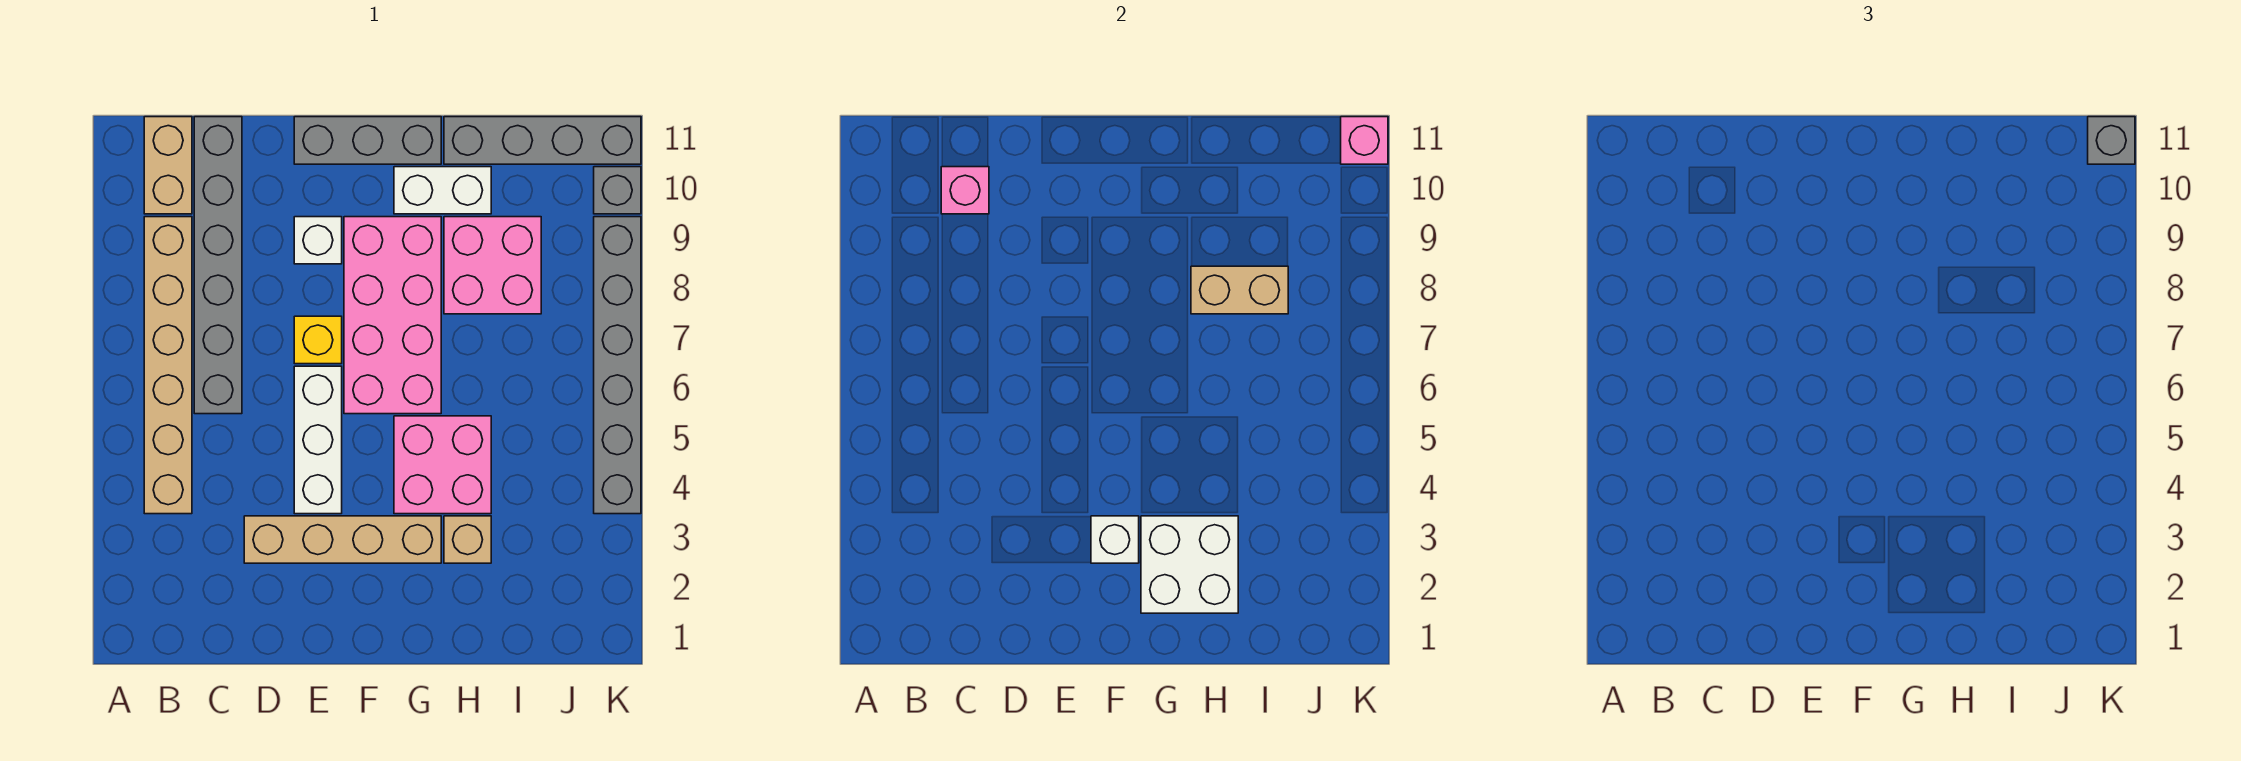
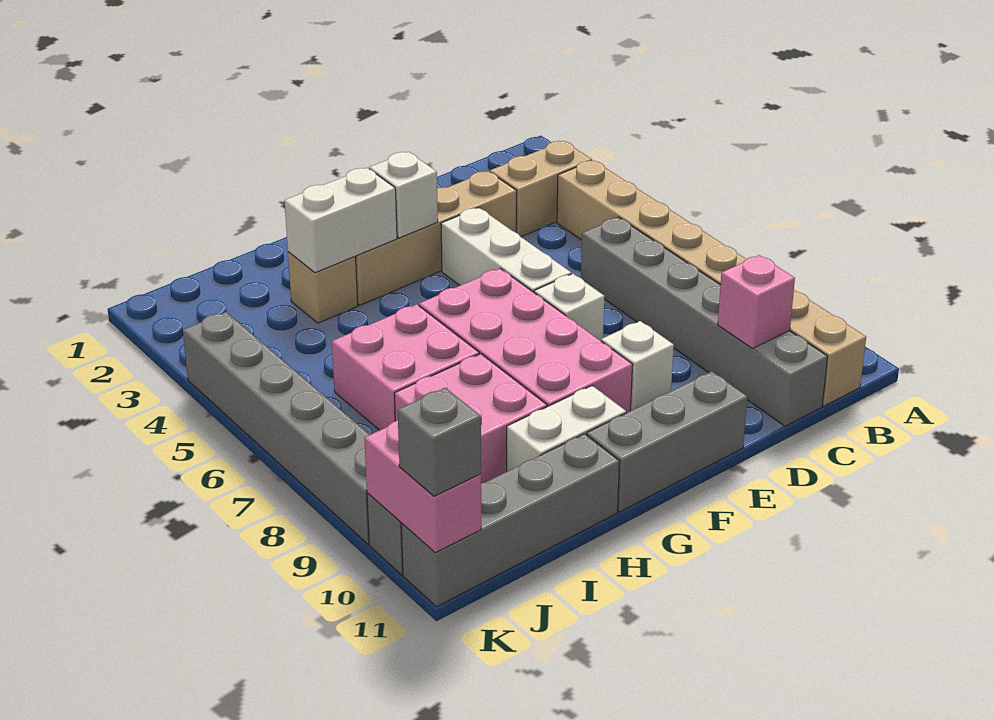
yellow 1x1 brick [294,316,342,364] -> white 1x1 brick [534,274,604,341]
white 2x2 brick [1141,516,1238,613] -> white 1x2 brick [284,168,397,273]
pink 2x2 brick [394,416,491,514] -> pink 2x2 brick moved to [332,304,479,430]
tan 1x2 brick [1191,266,1288,314] -> tan 1x2 brick moved to [490,141,592,237]
pink 1x1 brick [1341,117,1388,164] -> pink 1x2 brick [365,420,481,553]

